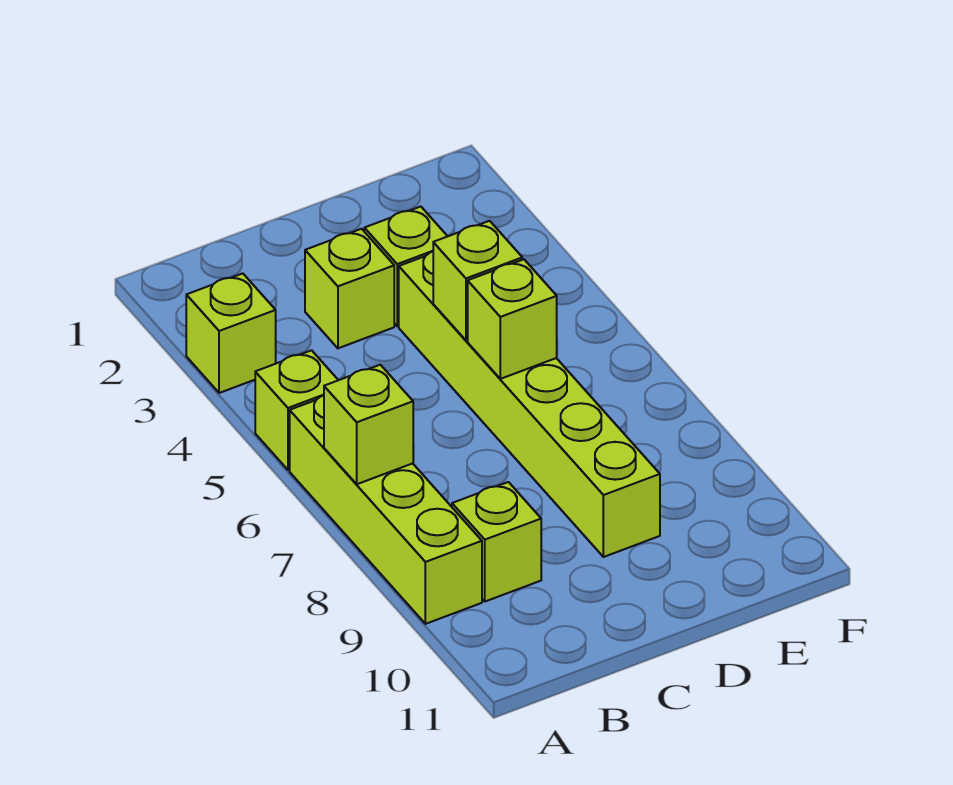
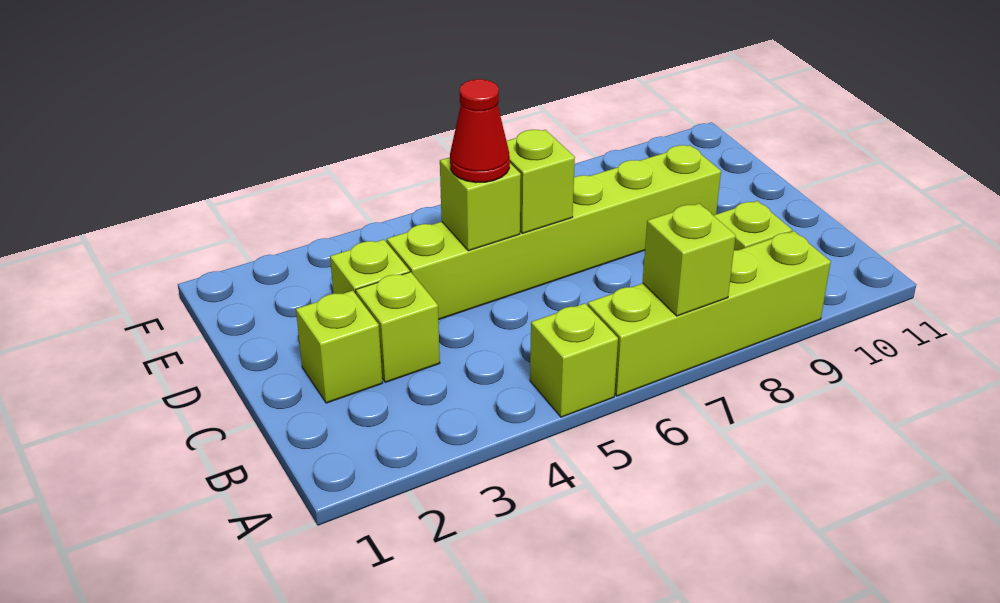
lime 1x1 brick [186,273,276,393] -> lime 1x1 brick moved to [296,291,382,403]
none -> red 1x1 cone [450,79,510,183]

